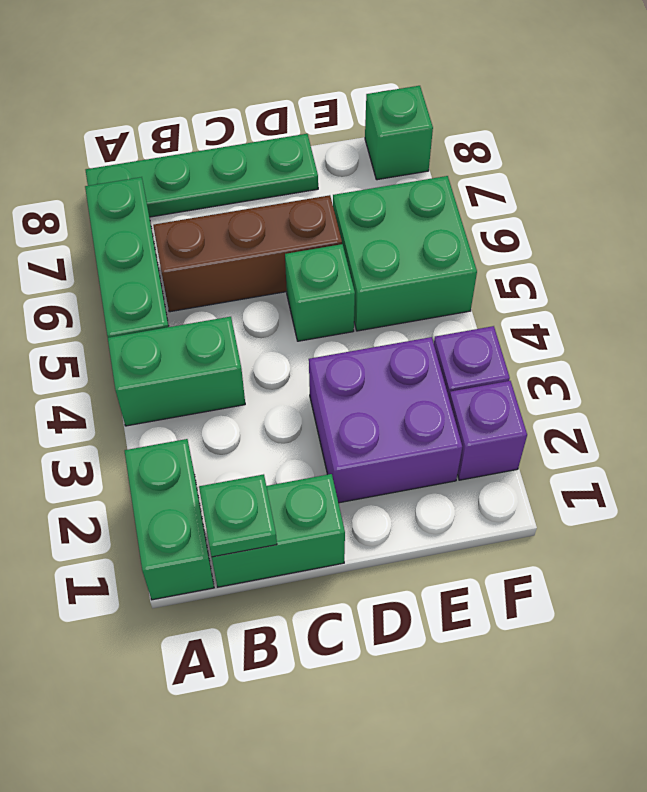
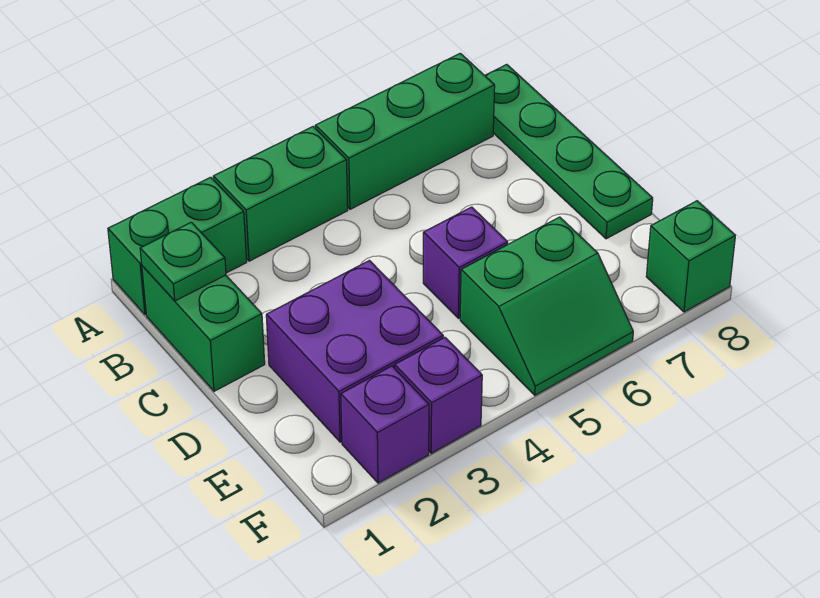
green 1x2 brick [108,317,245,426] -> green 1x2 brick turned to [213,127,348,261]
brown 1x3 brick [153,195,342,312] -> none
green 1x1 brick [285,244,355,341] -> purple 1x1 brick [423,207,508,318]
green 2x2 brick [333,176,477,331] -> green 2x2 slope [460,217,633,395]

